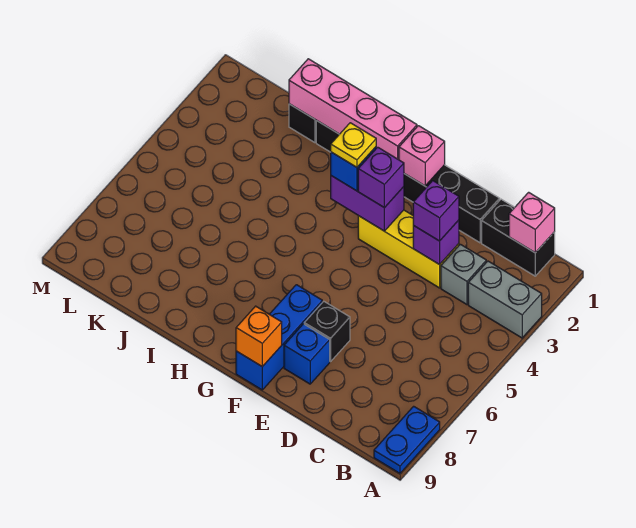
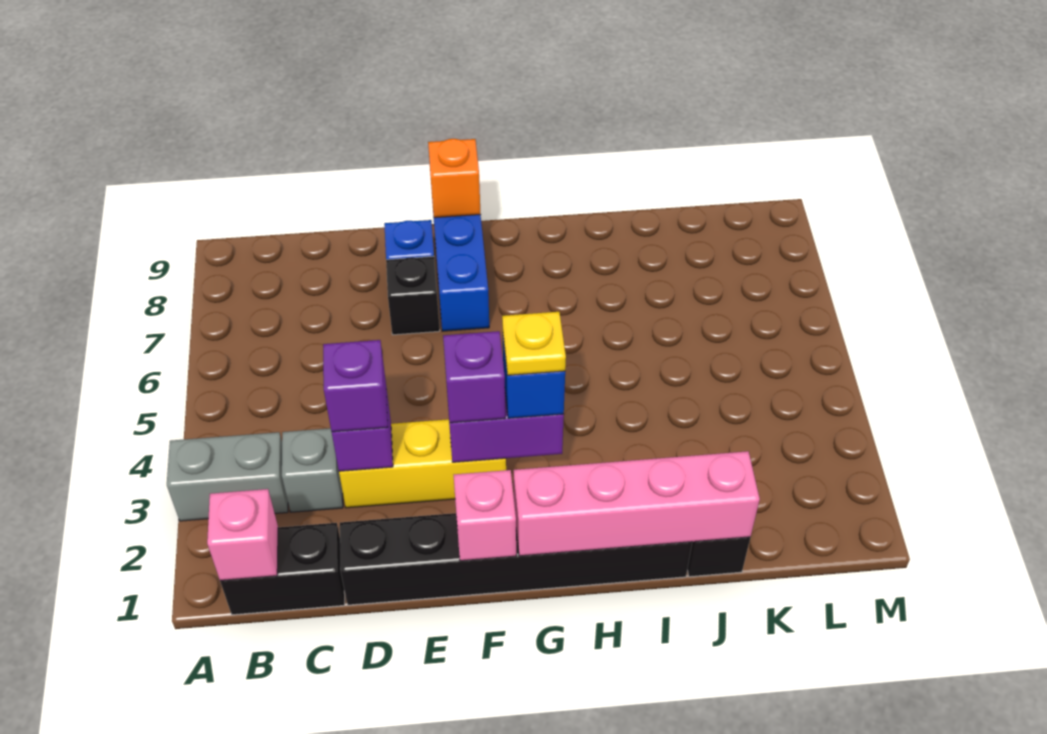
blue 1x2 plate [374,406,440,473] -> none

